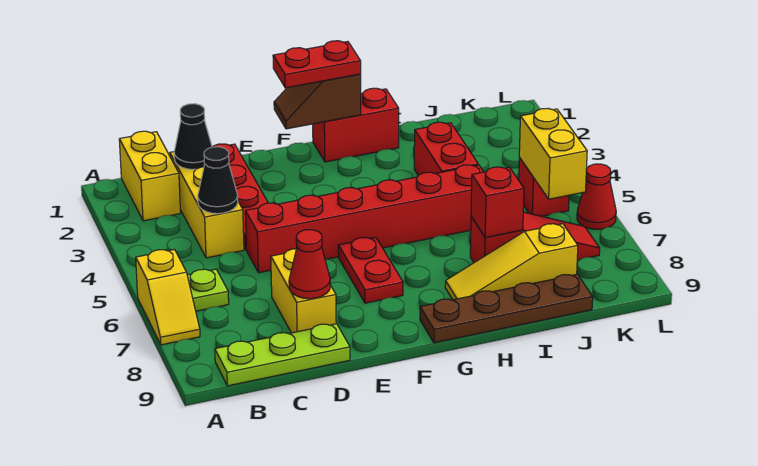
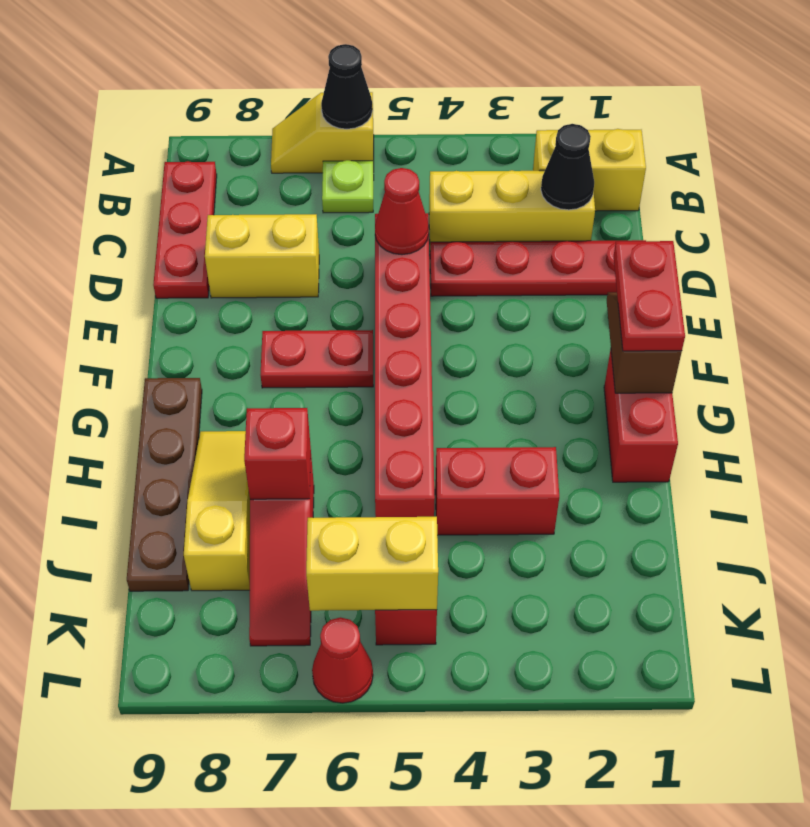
lime 1x3 plate [215,324,350,386] -> red 1x3 plate [153,161,217,298]
black 1x1 cone [198,147,238,214] -> black 1x1 cone moved to [321,44,373,129]
red 1x1 cone [289,230,330,299] -> red 1x1 cone moved to [375,168,429,255]

